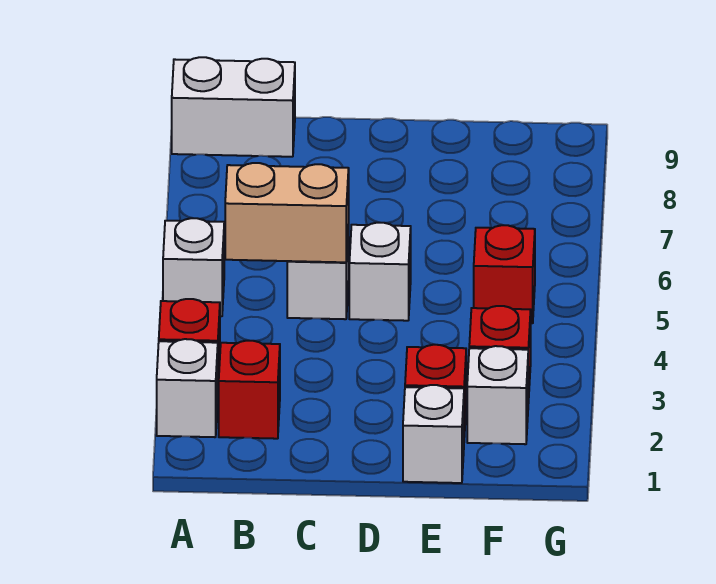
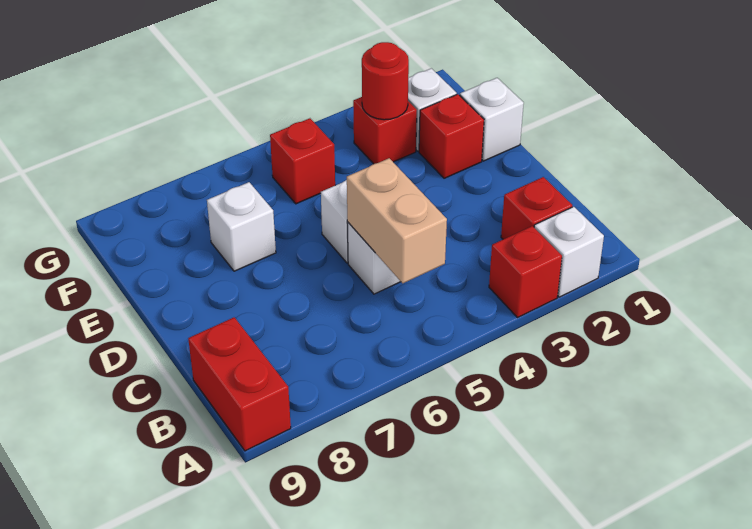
white 1x1 brick [163,218,224,316] -> white 1x1 brick moved to [207,182,276,271]
white 1x2 brick [172,57,295,157] -> red 1x2 brick [188,317,291,451]
none -> red 1x1 round brick [362,42,409,120]

